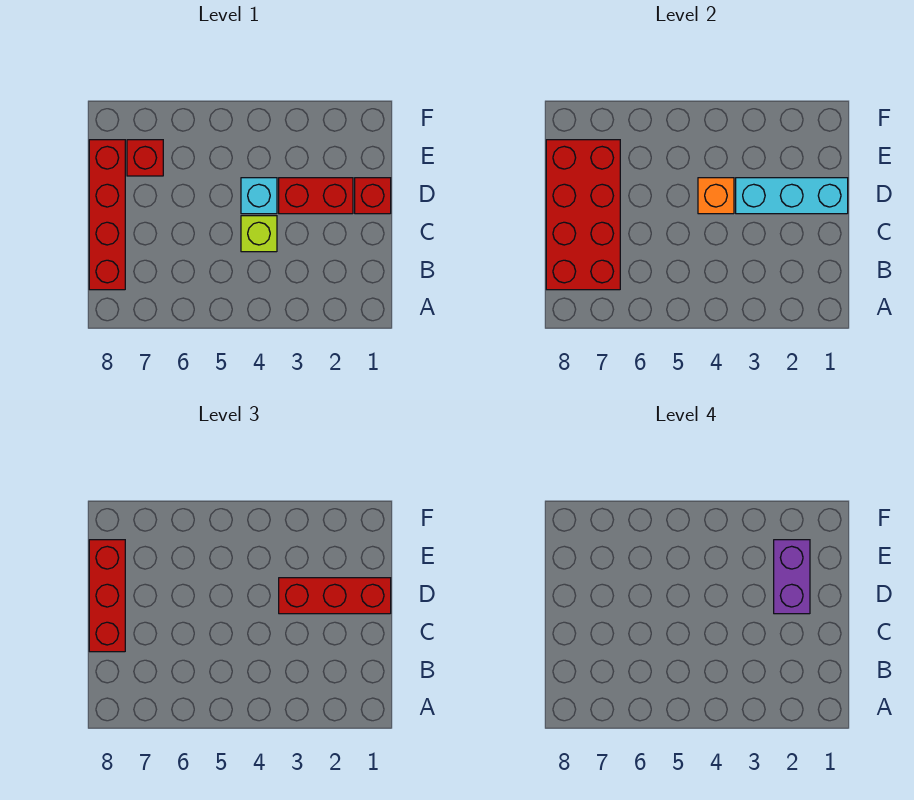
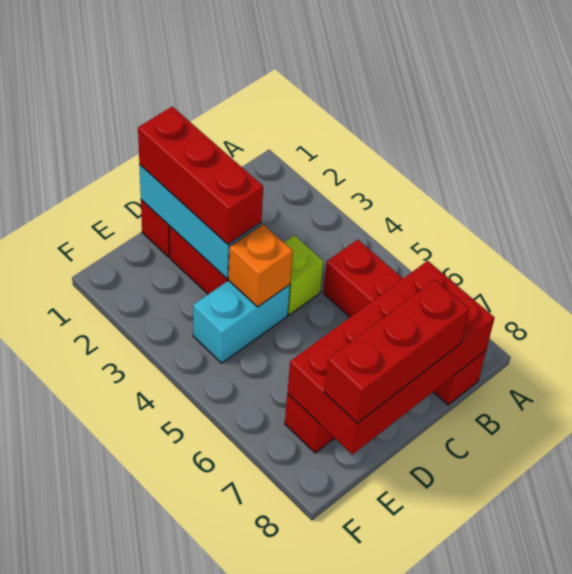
red 1x4 brick [89,140,125,290] -> red 1x4 brick turned to [323,240,486,405]
purple 1x2 brick [774,540,810,614] -> none
cyan 1x1 brick [241,178,277,214] -> cyan 1x2 brick [193,280,290,363]

